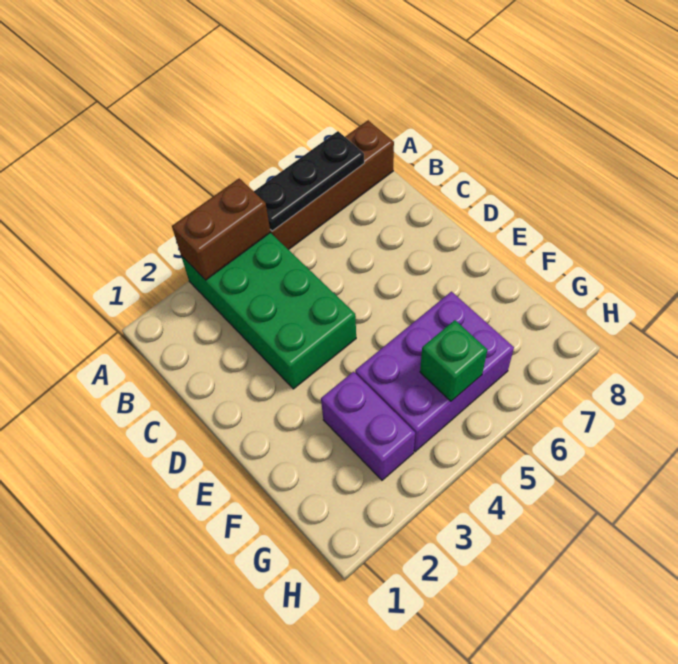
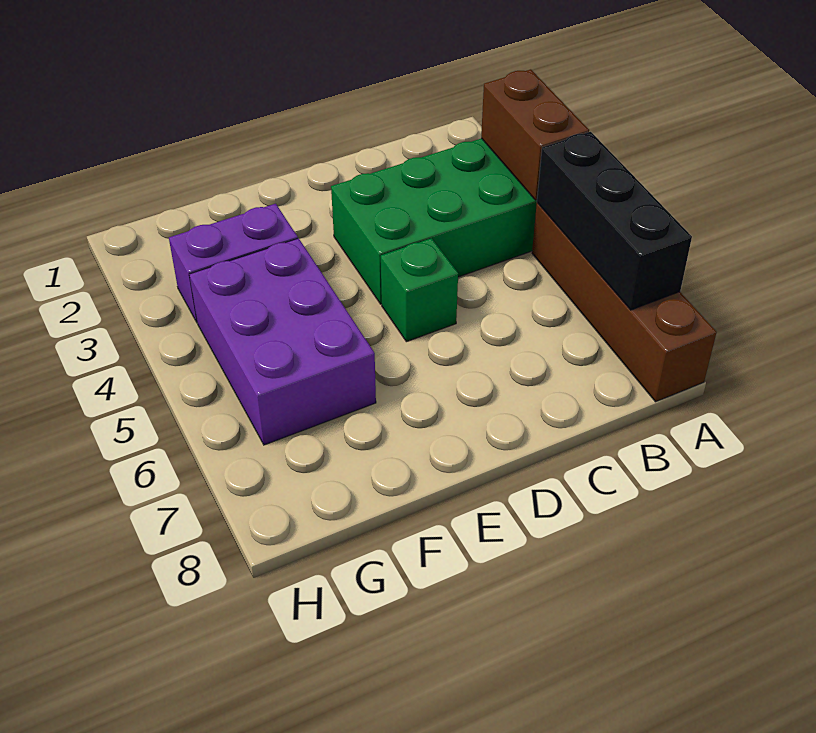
black 1x3 plate [254,131,364,231] -> black 1x3 brick [537,132,692,310]
green 1x1 brick [420,320,487,401] -> green 1x1 brick moved to [381,238,458,342]

